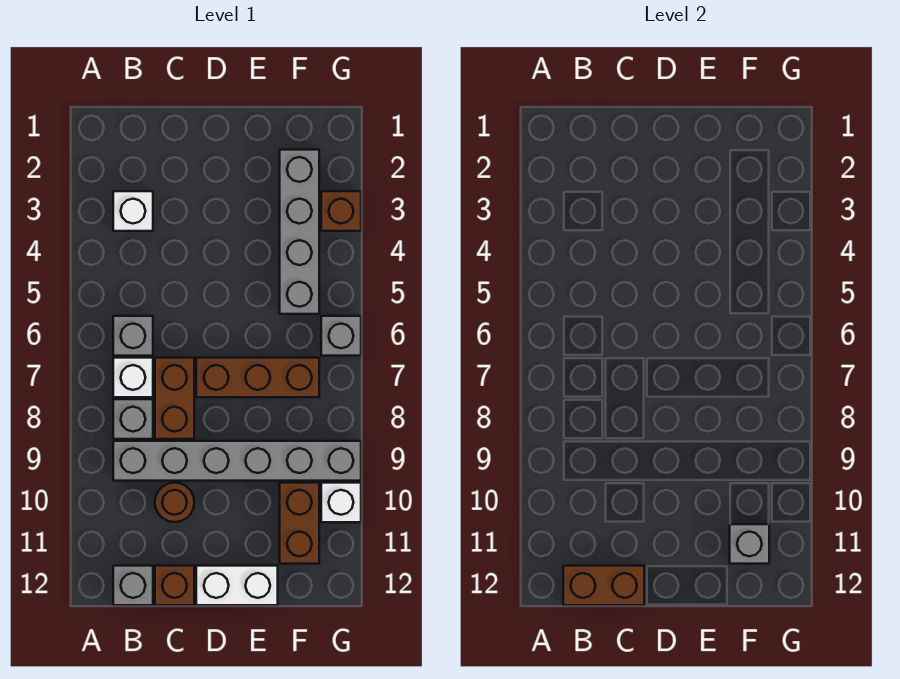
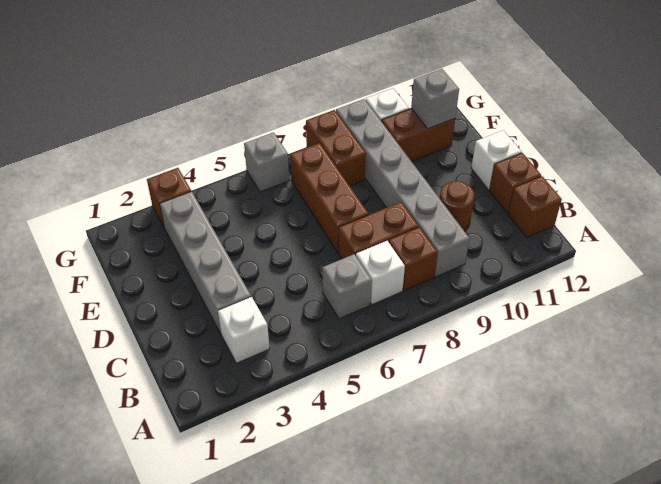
grey 1x1 brick [113,399,153,439] -> brown 1x1 brick [389,227,437,291]
grey 1x1 brick [113,566,153,605] -> brown 1x1 brick [508,176,562,237]
brown 1x2 brick [563,566,644,605] -> brown 1x2 brick moved to [306,110,366,186]
white 1x2 brick [196,566,278,605] -> white 1x1 brick [471,130,521,190]
grey 1x4 brick [280,150,319,314] -> grey 1x4 brick turned to [160,191,251,333]

